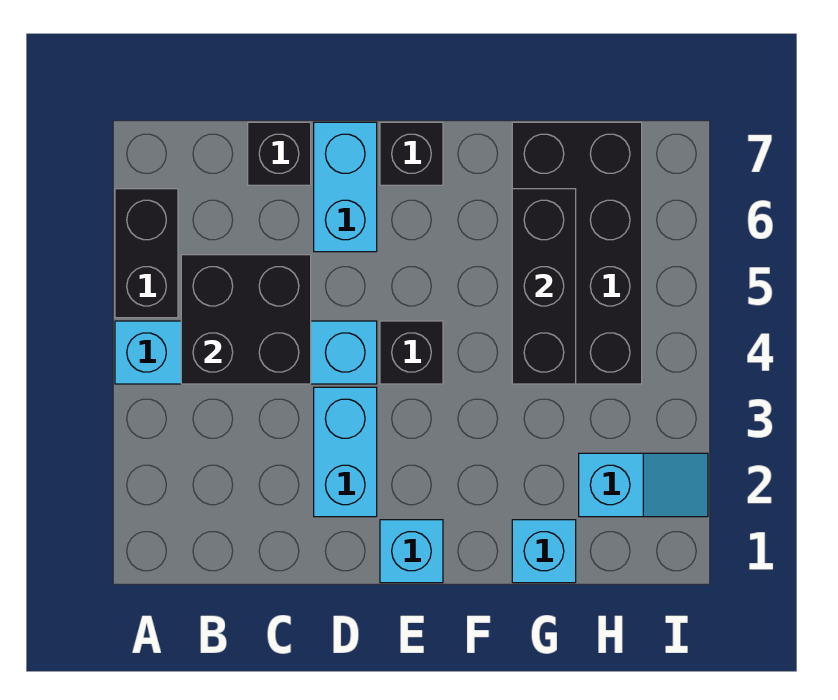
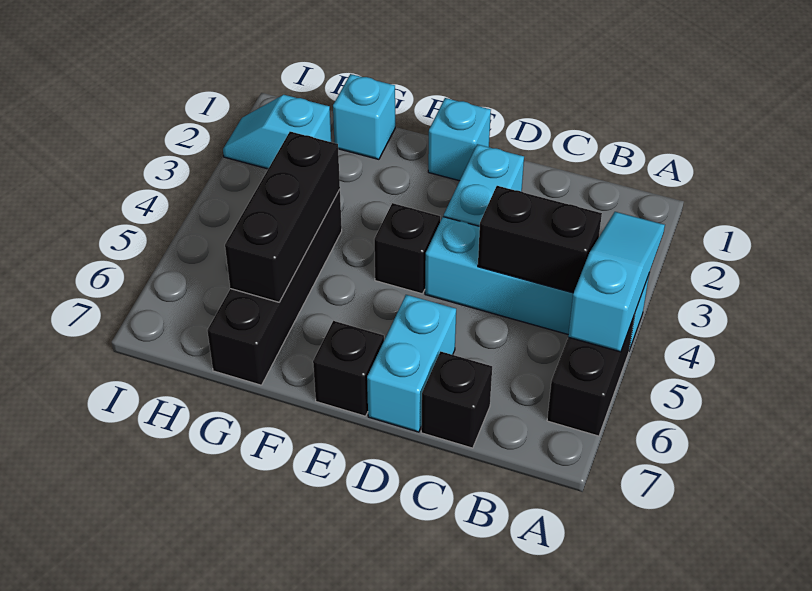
none -> cyan 1x3 slope [568,212,665,352]
black 2x2 brick [181,255,311,384] -> black 1x2 brick [478,186,602,293]
black 2x4 brick [512,122,642,384] -> black 1x4 brick [207,190,342,385]

